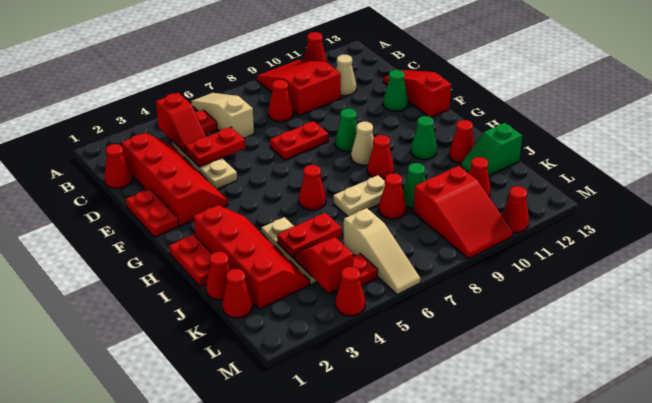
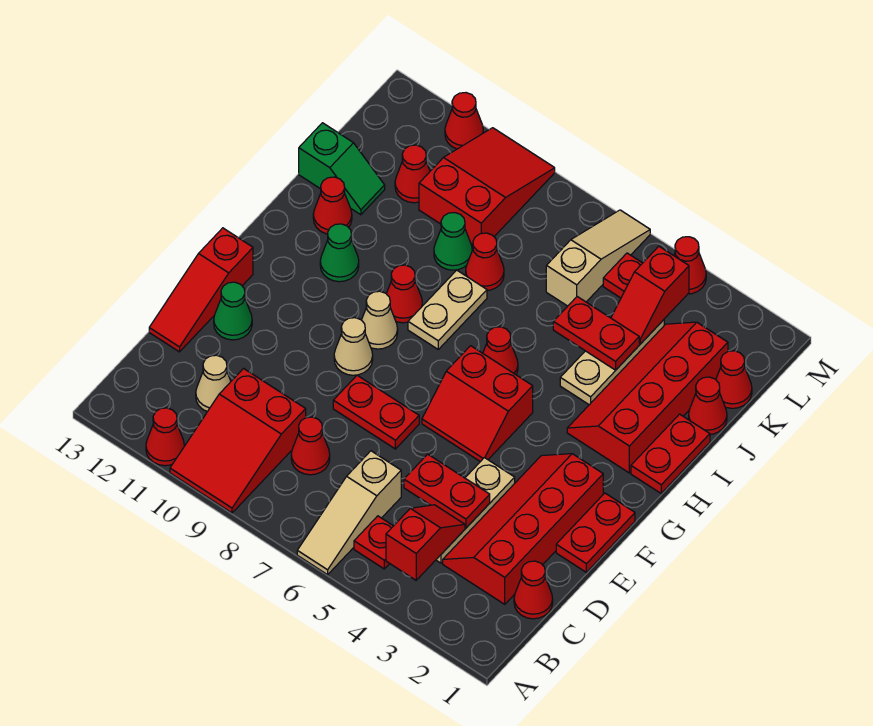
none -> red 2x2 slope [422,346,533,462]
green 1x1 cone [335,108,357,152] -> tan 1x1 cone [334,318,373,375]
tan 1x2 plate [333,175,385,216] -> tan 1x2 plate turned to [408,270,487,349]

